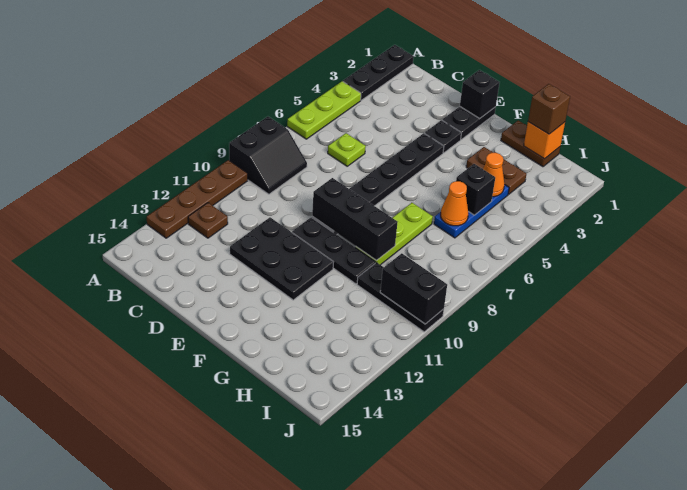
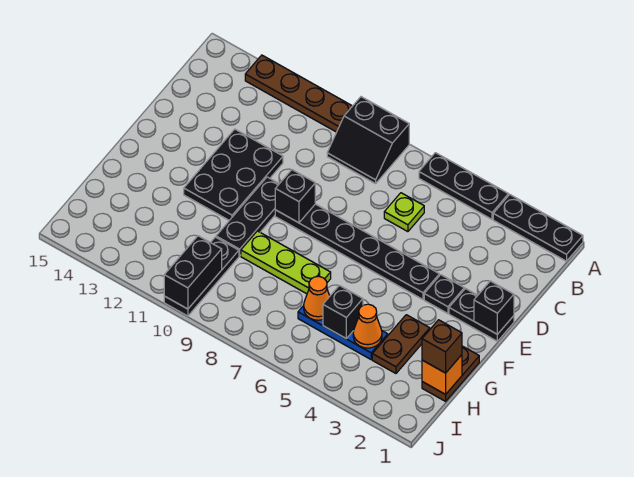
lime 1x3 plate [287,81,361,139] -> black 1x3 plate [419,153,509,219]
brown 1x1 plate [188,203,228,238] -> none
black 1x3 brick [312,178,398,261] -> black 1x1 brick [275,170,315,223]

